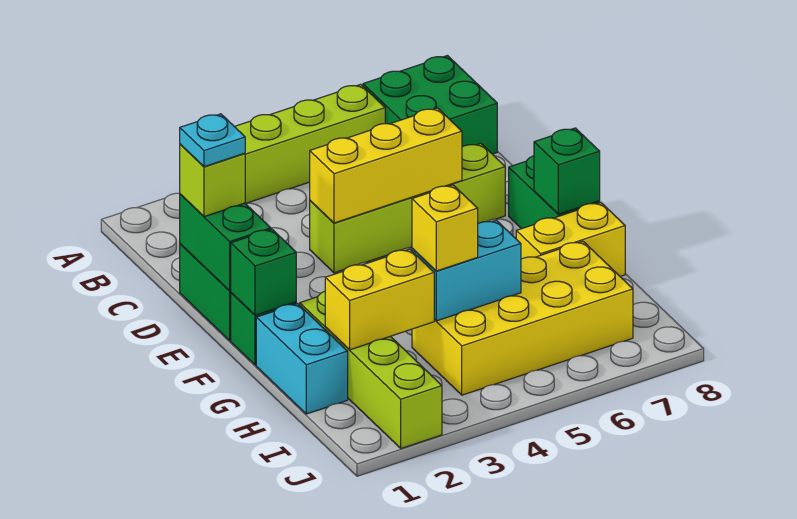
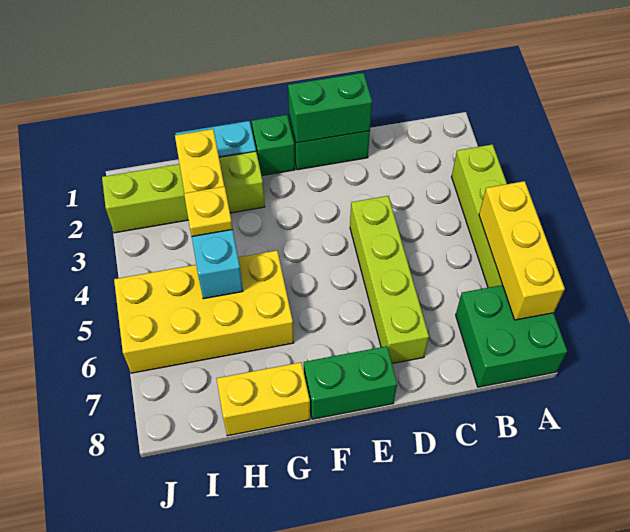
lime 1x1 brick [180,144,245,217] -> none
cyan 1x1 plate [180,114,245,167] -> none
yellow 1x3 brick [310,108,462,223] -> yellow 1x3 brick moved to [479,181,565,320]
green 1x1 brick [231,229,296,315] -> none
green 1x1 brick [534,128,600,214] -> none
yellow 1x2 brick [516,202,625,276] -> yellow 1x2 brick turned to [217,362,310,436]
yellow 2x4 brick [412,241,633,395] -> yellow 2x4 brick turned to [114,251,294,373]
yellow 1x1 brick [412,185,478,271] -> yellow 1x1 plate [184,186,233,236]

